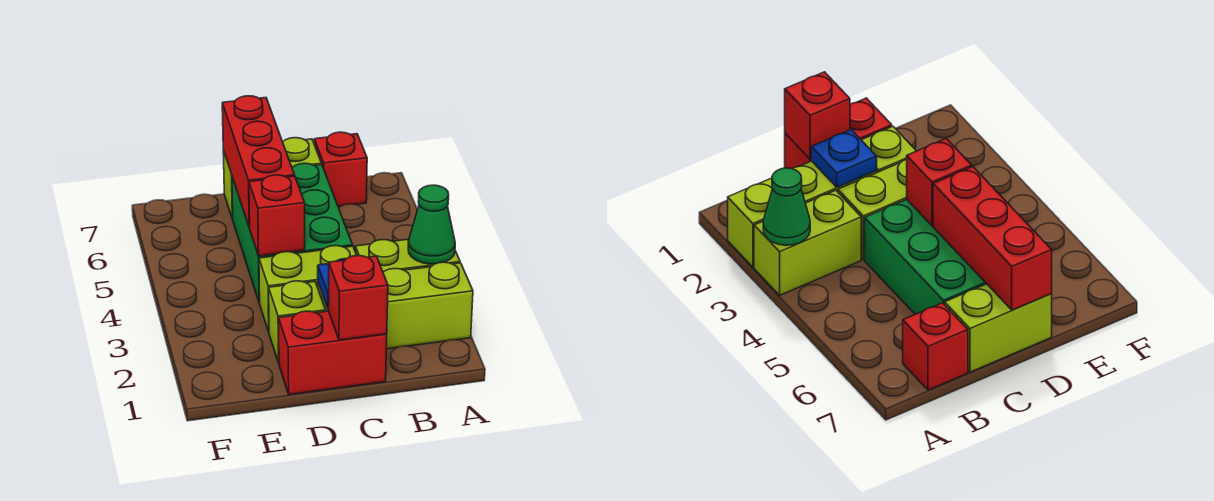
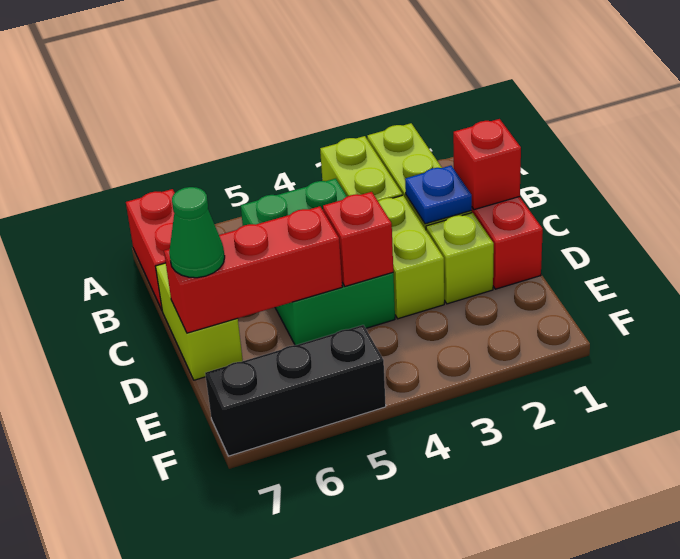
green 1x1 cone [408,185,455,264] -> green 1x1 cone moved to [169,187,225,278]
red 1x1 brick [314,132,367,207] -> red 1x2 brick [126,189,175,310]
green 2x3 brick [232,163,353,303] -> green 2x3 brick turned to [241,179,395,345]
none -> black 1x3 brick [205,325,386,456]

